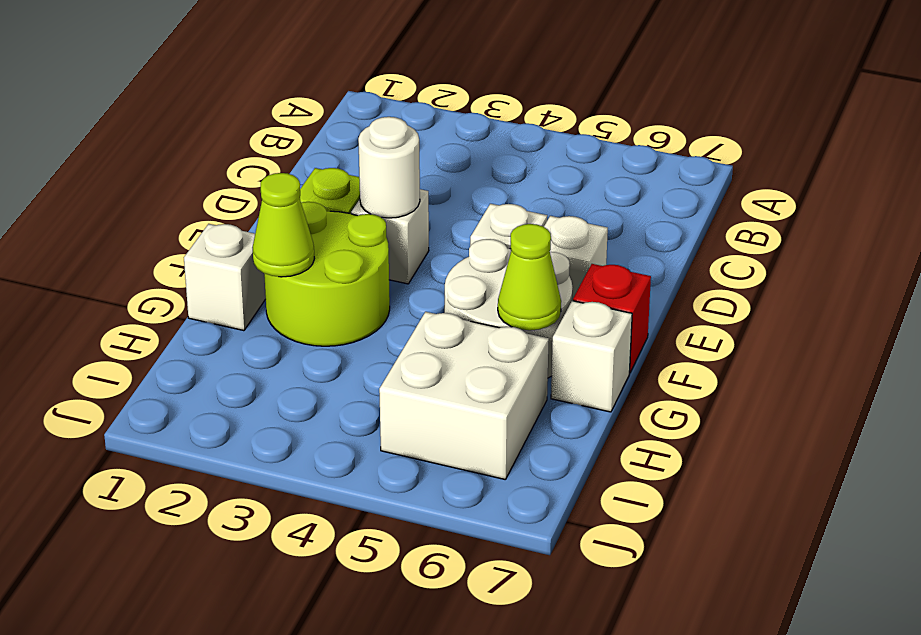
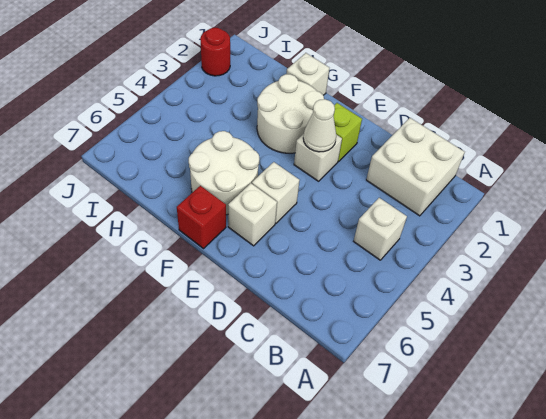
white 1x1 round brick [358,117,420,218] -> white 1x1 cone [303,99,336,152]
lime 2x2 round brick [264,202,390,346] -> white 2x2 round brick [257,74,324,153]
lime 1x1 cone [252,173,315,277] -> none
lime 1x1 cone [498,224,561,330] -> none
white 1x1 brick [551,301,632,412] -> white 1x1 brick moved to [354,198,407,260]
white 2x2 brick [379,312,549,480] -> white 2x2 brick moved to [366,118,465,216]
none -> red 1x1 round brick [200,28,230,76]

